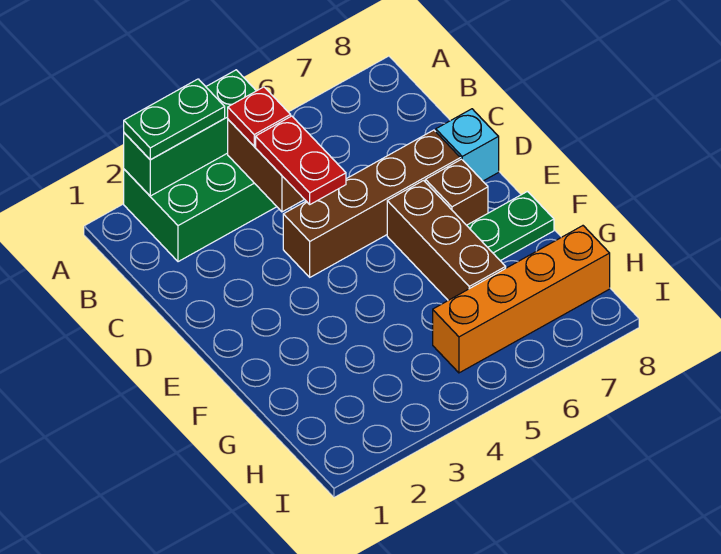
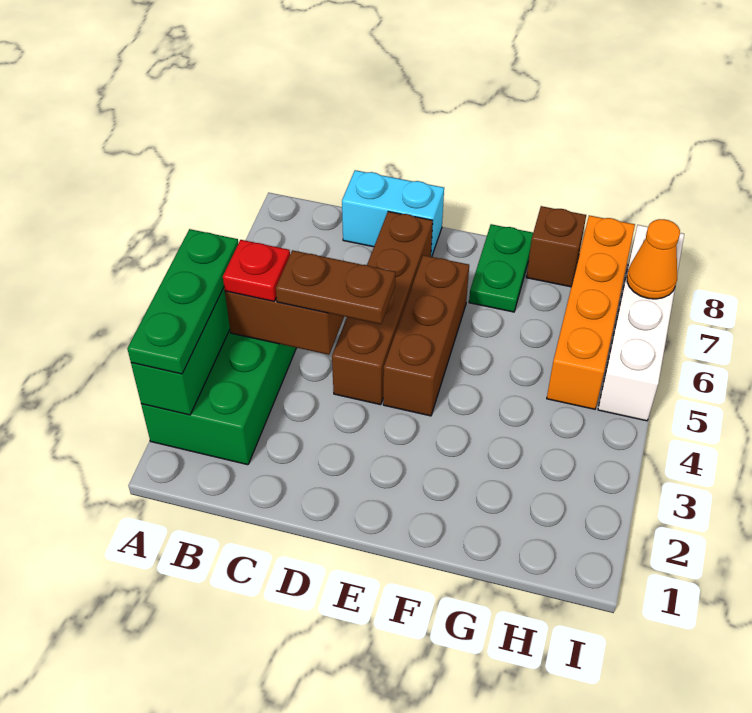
green 1x2 plate [124,79,225,160] -> green 1x3 plate [127,229,238,374]
red 1x2 plate [256,116,346,204] -> brown 1x2 plate [276,250,395,324]
cyan 1x1 brick [436,109,499,181] -> cyan 1x2 brick [342,170,444,257]
brown 1x3 brick [387,181,506,300] -> brown 1x3 brick turned to [383,255,469,416]
brown 1x1 brick [425,159,488,225] -> brown 1x1 brick moved to [526,206,586,287]
none -> white 1x4 brick [598,225,684,421]
none -> orange 1x1 cone [627,219,680,299]

